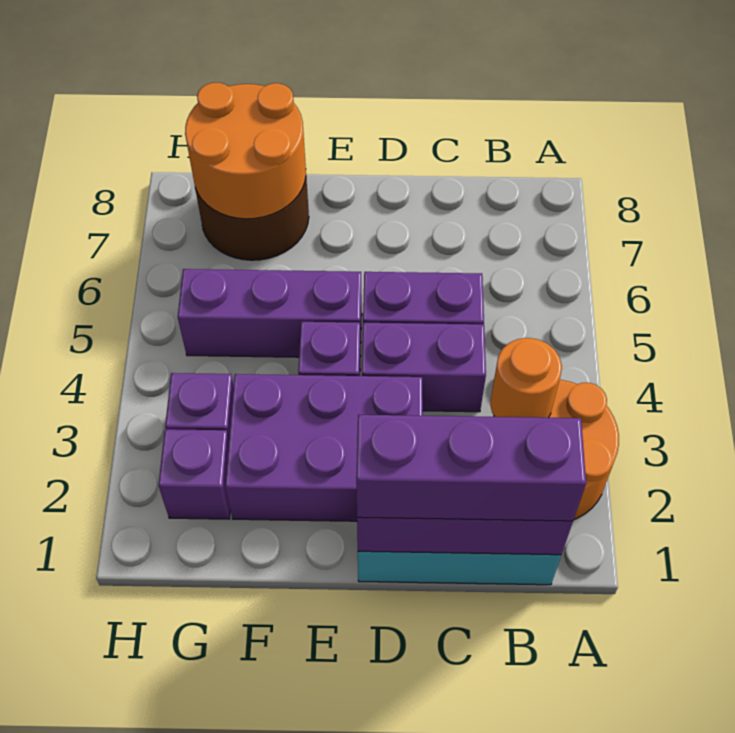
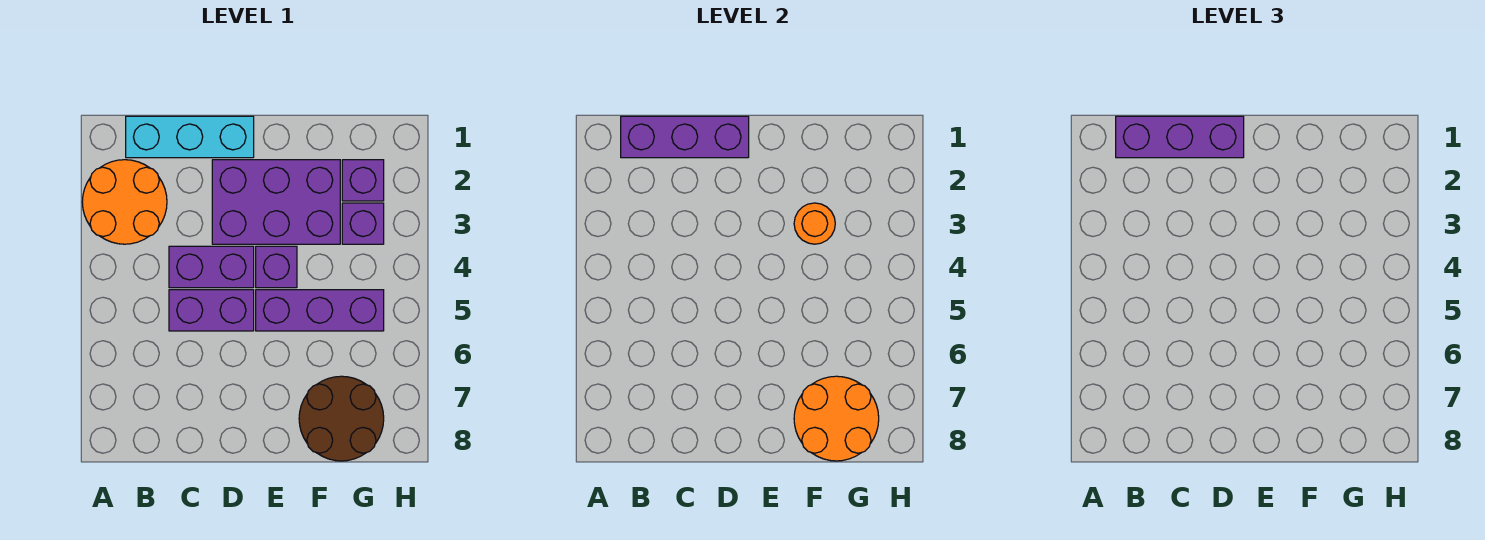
orange 1x1 round brick [490,338,562,418] -> orange 1x1 round brick moved to [794,203,835,244]

